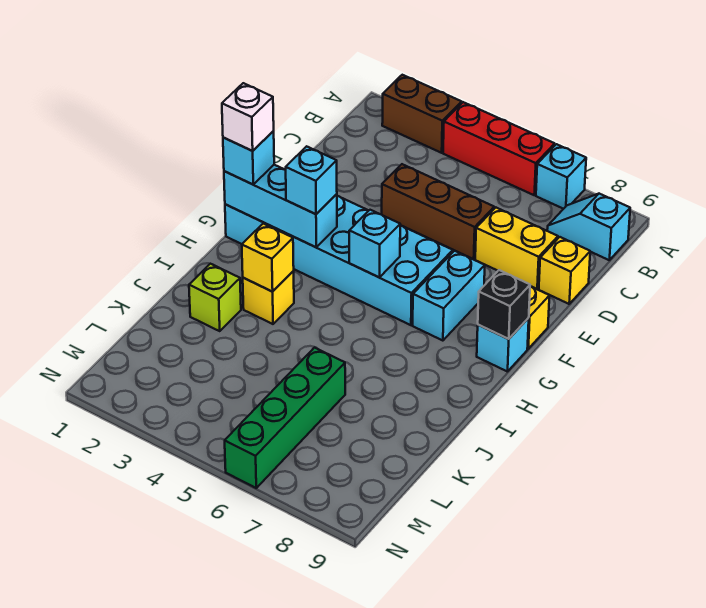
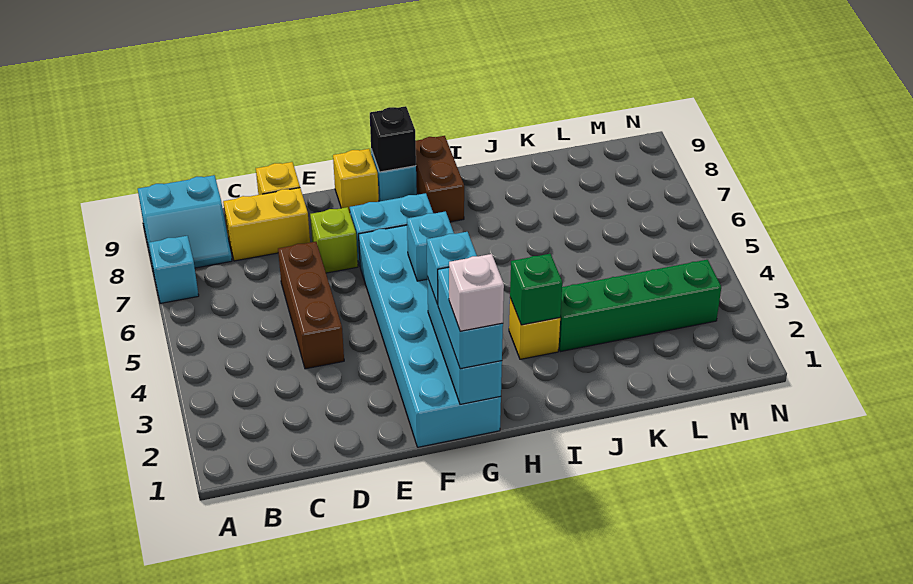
brown 1x2 brick [382,75,462,153] -> brown 1x2 brick moved to [416,136,464,222]
red 1x3 brick [443,102,555,195] -> none
cyan 1x2 slope [547,194,630,260] -> cyan 2x2 slope [138,175,232,268]
yellow 1x2 brick [475,208,558,289] -> yellow 1x2 brick turned to [223,188,310,261]
cyan 1x1 brick [223,131,274,184] -> cyan 1x2 brick [438,267,503,369]
yellow 1x1 brick [242,224,294,292] -> green 1x1 brick [510,254,562,325]
lime 1x1 brick [189,264,241,331] -> lime 1x1 brick moved to [310,207,358,273]
green 1x4 brick [225,348,345,488] -> green 1x4 brick moved to [559,260,721,352]

